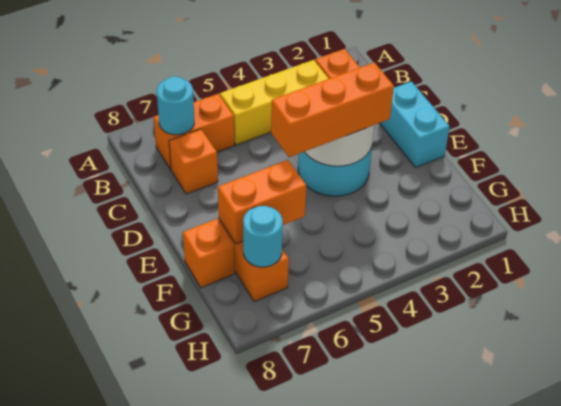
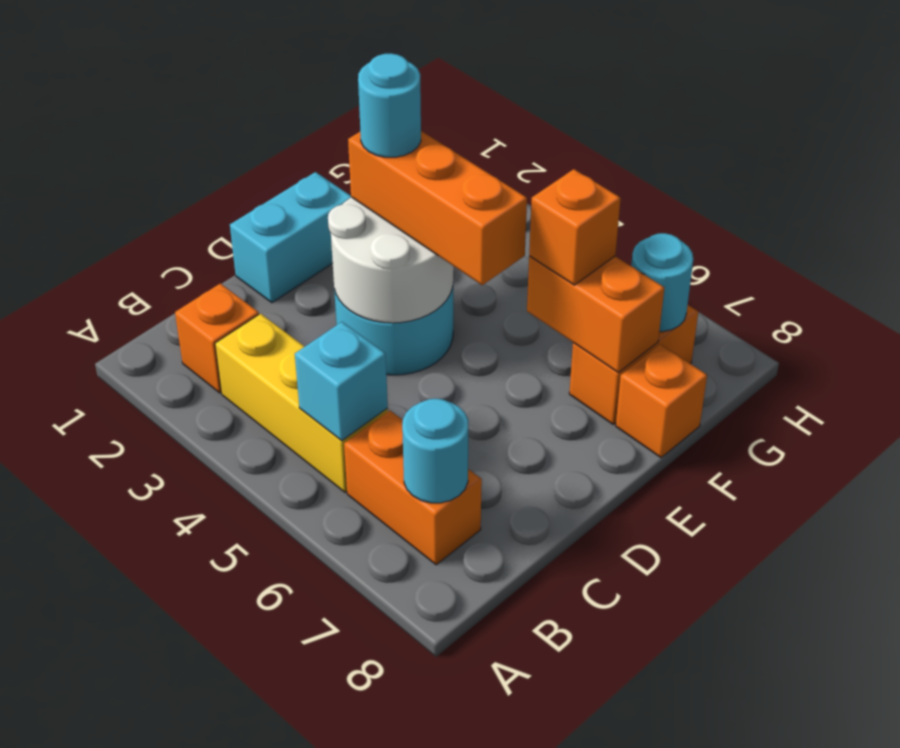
none -> cyan 1x1 brick [295,322,388,441]
orange 1x1 brick [169,129,218,194] -> orange 1x1 brick moved to [529,169,621,285]
none -> cyan 1x1 round brick [358,53,421,157]

